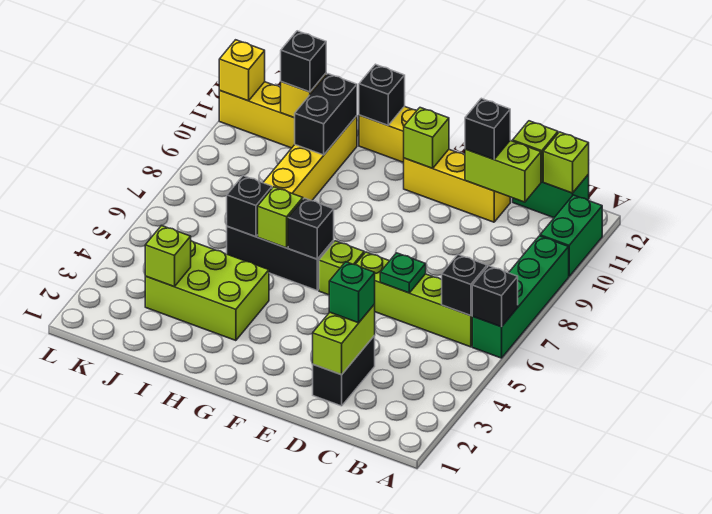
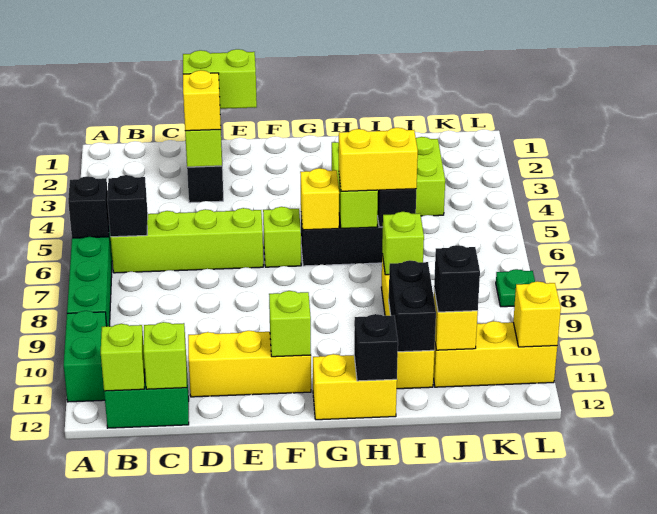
lime 1x2 brick [465,141,541,202] -> lime 1x2 brick moved to [183,49,257,109]
green 1x1 brick [329,262,375,323] -> yellow 1x1 brick [183,70,221,131]
green 1x1 plate [380,253,426,293] -> green 1x1 plate moved to [496,269,535,307]
black 1x1 brick [465,98,510,159] -> none
black 1x1 brick [288,198,334,259] -> yellow 1x1 brick [300,168,339,230]
none -> yellow 1x2 brick [339,128,418,191]
lime 1x1 brick [145,225,191,287] -> lime 1x1 brick moved to [382,212,424,275]

